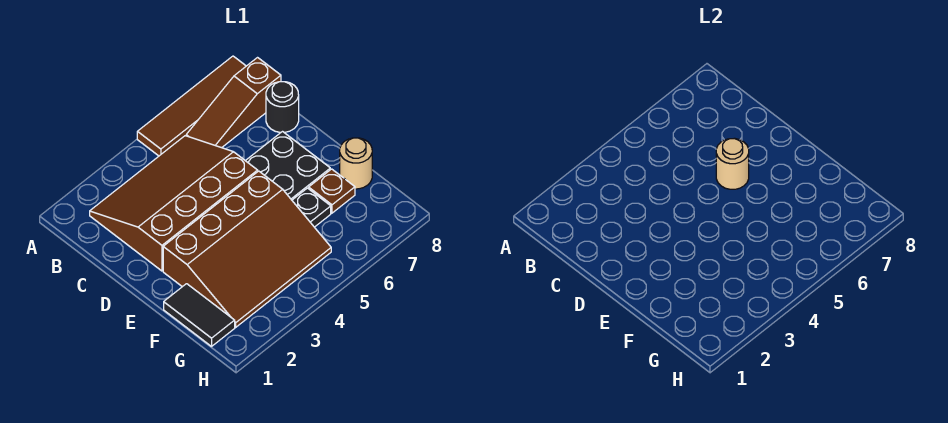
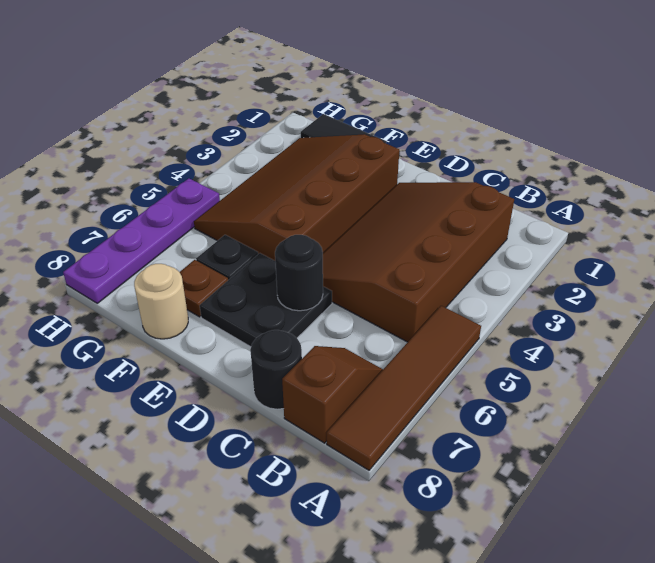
brown 3x4 slope [90,136,258,271] -> brown 3x4 slope turned to [323,182,514,342]
brown 1x3 slope [186,58,281,148] -> brown 1x2 slope [282,346,383,443]
tan 1x1 round brick [716,138,749,189] -> black 1x1 round brick [275,235,323,311]
none -> purple 1x4 plate [63,178,220,303]

